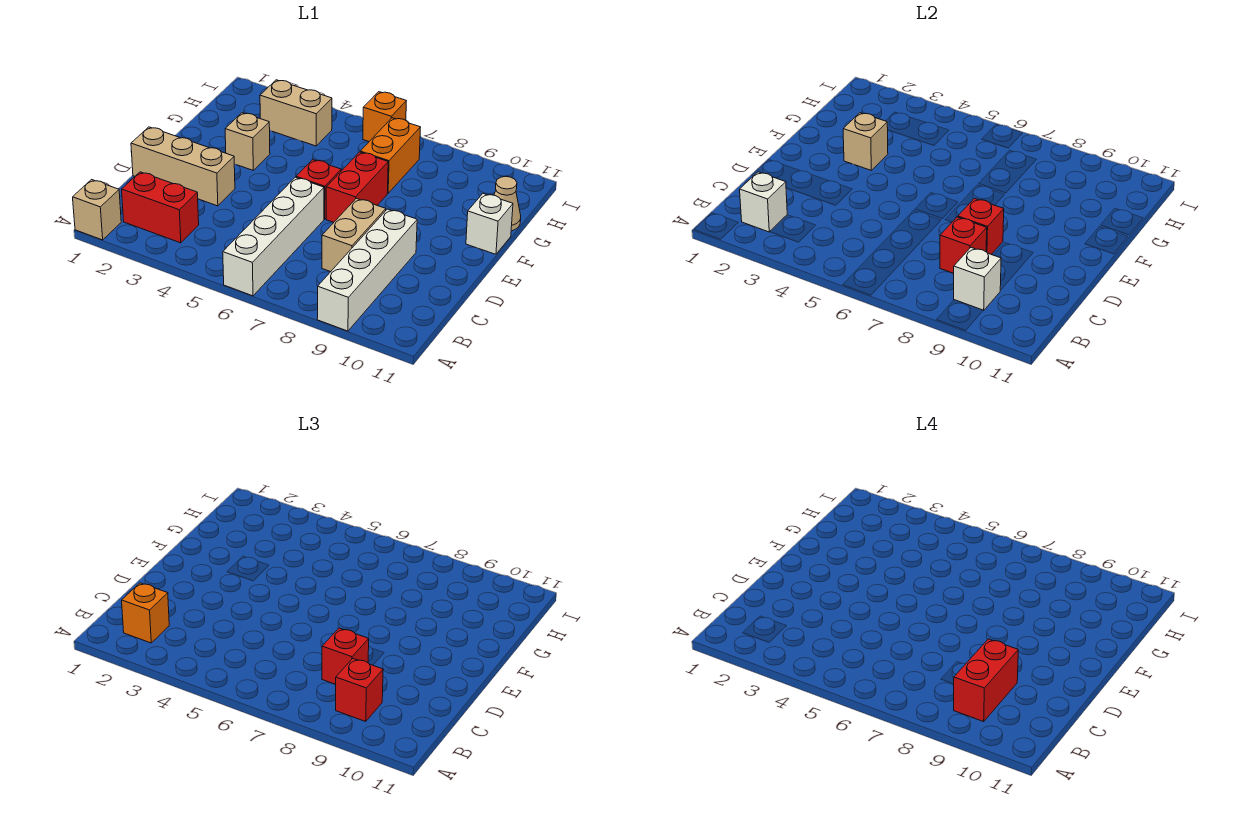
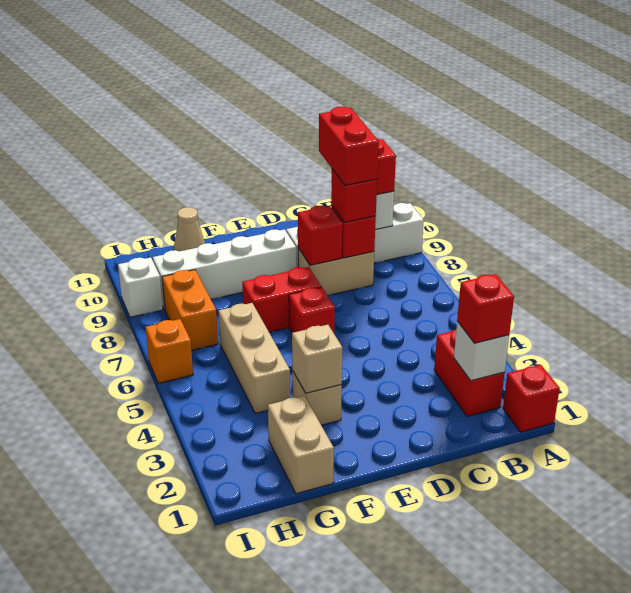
tan 1x1 brick [73,180,121,240] -> red 1x1 brick [503,365,560,432]
white 1x4 brick [223,177,324,296] -> white 1x4 brick moved to [153,229,296,309]
orange 1x1 brick [122,583,169,643] -> red 1x1 brick [457,274,514,343]
red 1x2 brick [954,639,1018,721] -> red 1x2 brick turned to [319,107,379,185]
tan 1x3 brick [131,127,235,206] -> tan 1x3 brick moved to [219,303,290,414]
white 1x1 brick [466,194,513,254] -> white 1x1 brick moved to [118,257,163,317]
orange 1x2 brick [360,118,421,193] -> orange 1x2 brick turned to [162,270,218,350]
tan 1x2 brick [260,80,332,146] -> tan 1x2 brick moved to [268,396,334,494]

